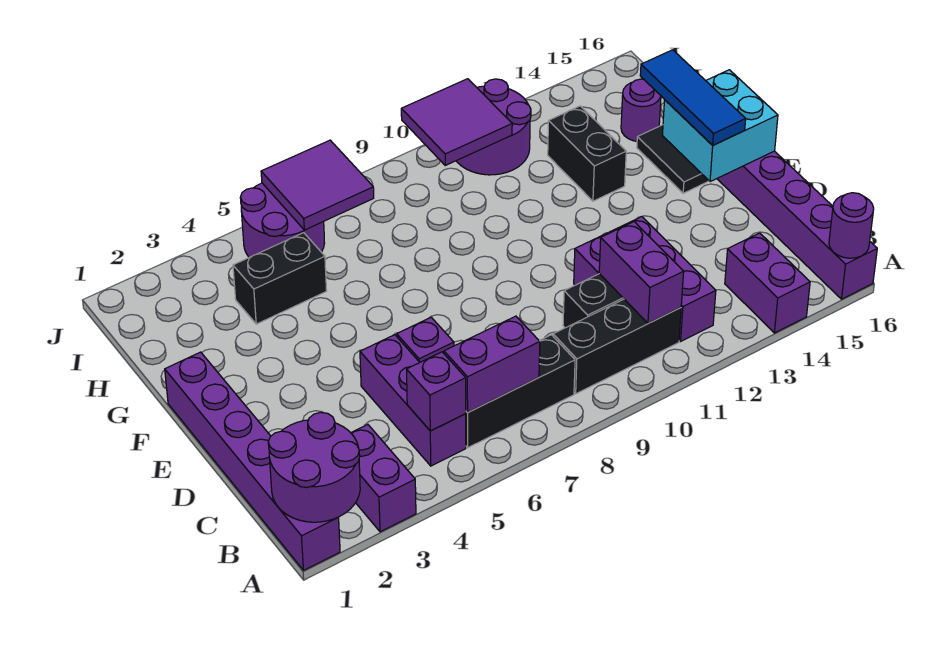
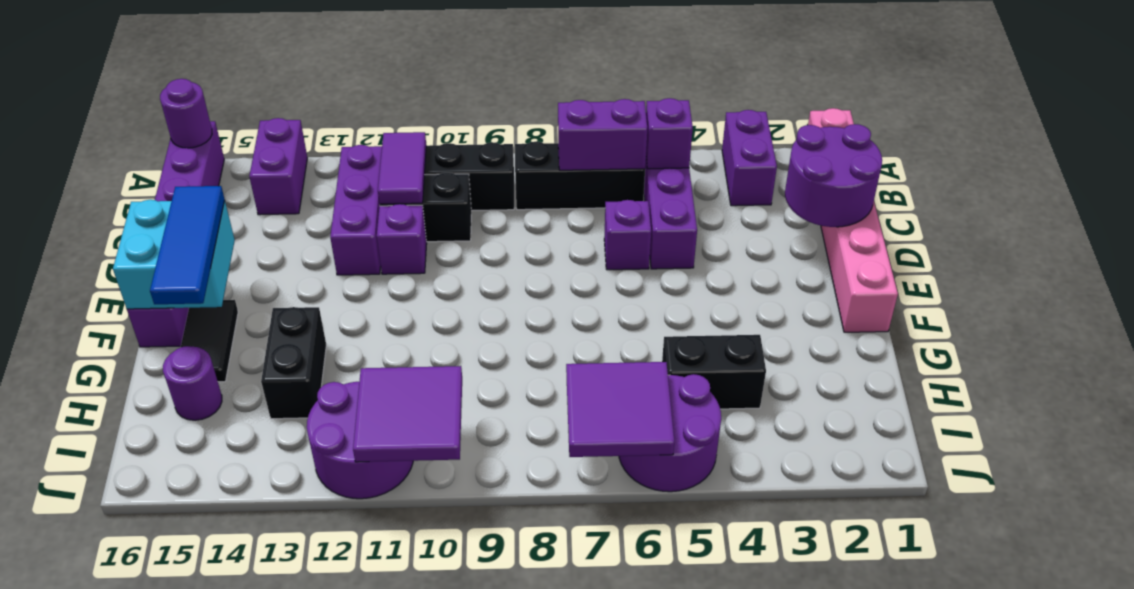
purple 1x6 brick [165,352,340,570] -> pink 1x6 brick [808,108,898,332]
purple 2x2 round brick [268,412,360,522] -> purple 2x2 round brick moved to [785,124,882,227]
purple 1x2 brick [599,222,684,323] -> purple 1x2 tile [378,132,426,204]

